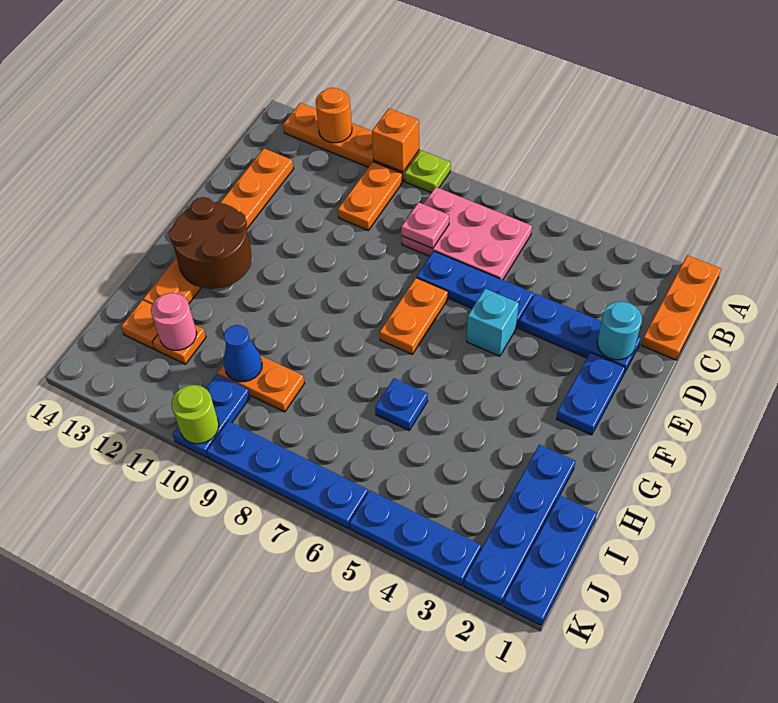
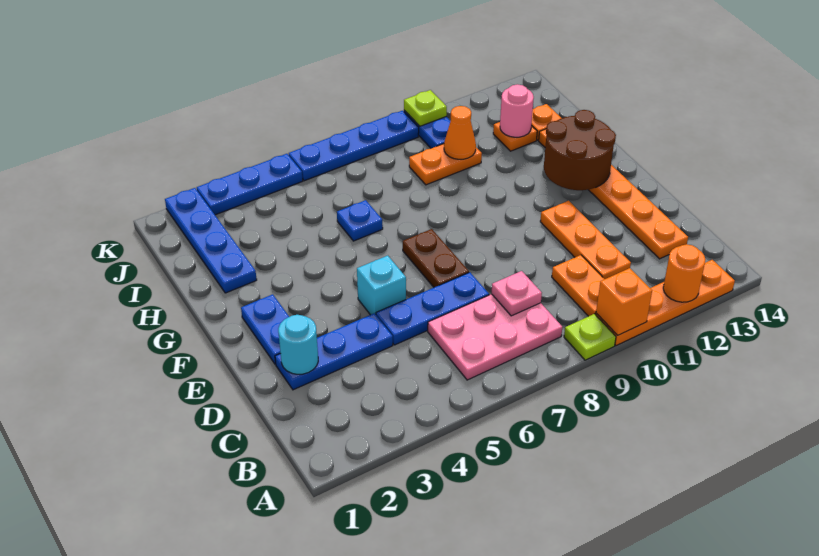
orange 1x3 plate [642,255,721,360] -> orange 1x3 plate moved to [540,201,631,279]
orange 1x2 plate [380,278,448,354] -> brown 1x2 plate [403,229,469,287]
blue 1x3 plate [503,496,597,625] -> none
blue 1x1 cone [224,325,262,382] -> orange 1x1 cone [444,106,476,159]
lime 1x1 round brick [172,385,219,444] -> lime 1x1 plate [404,90,447,126]

